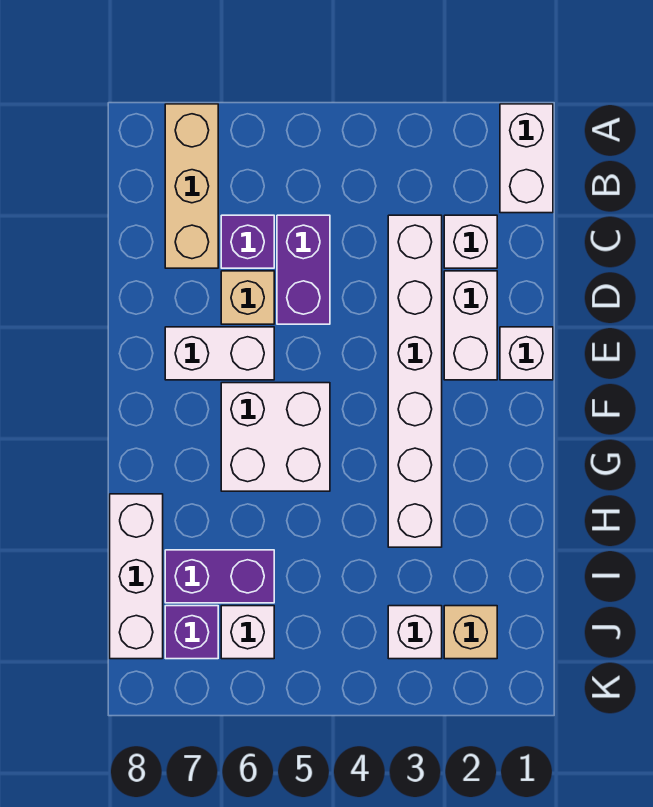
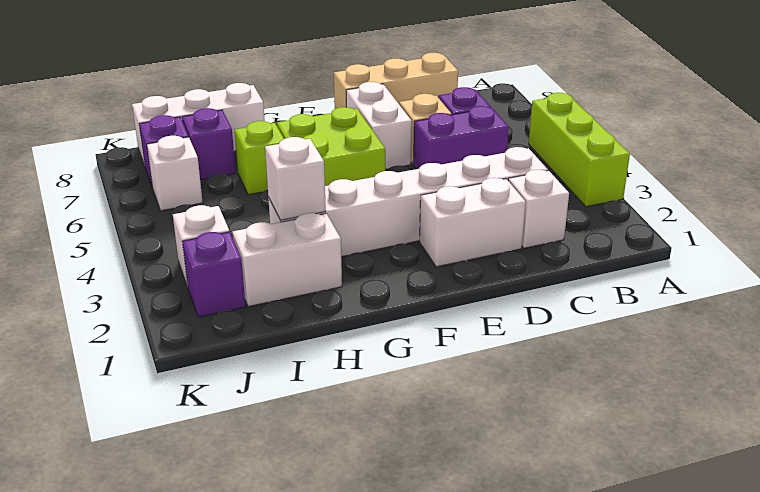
white 1x2 brick [500,104,553,213] -> white 1x2 brick moved to [232,213,342,307]
none -> lime 1x3 brick [529,93,630,207]
tan 1x3 brick [165,104,218,268] -> tan 1x3 brick moved to [334,53,458,109]
white 1x1 brick [500,327,553,380] -> white 1x1 brick moved to [265,137,326,220]
white 2x2 brick [221,383,330,491] -> lime 2x2 brick [277,107,385,186]
none -> lime 1x1 brick [235,121,284,195]
purple 1x2 brick [165,550,274,603] -> purple 1x1 brick [182,108,236,180]
tan 1x1 brick [444,606,497,659] -> purple 1x1 brick [182,232,246,317]

